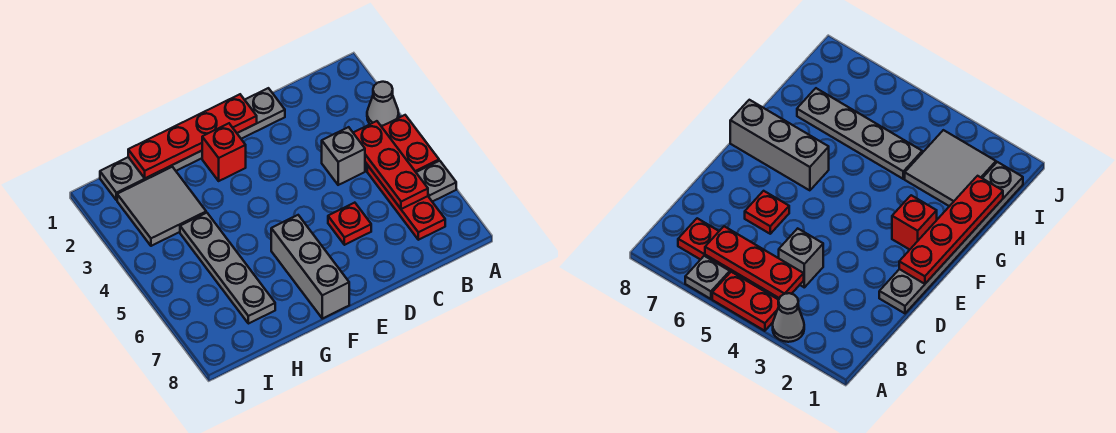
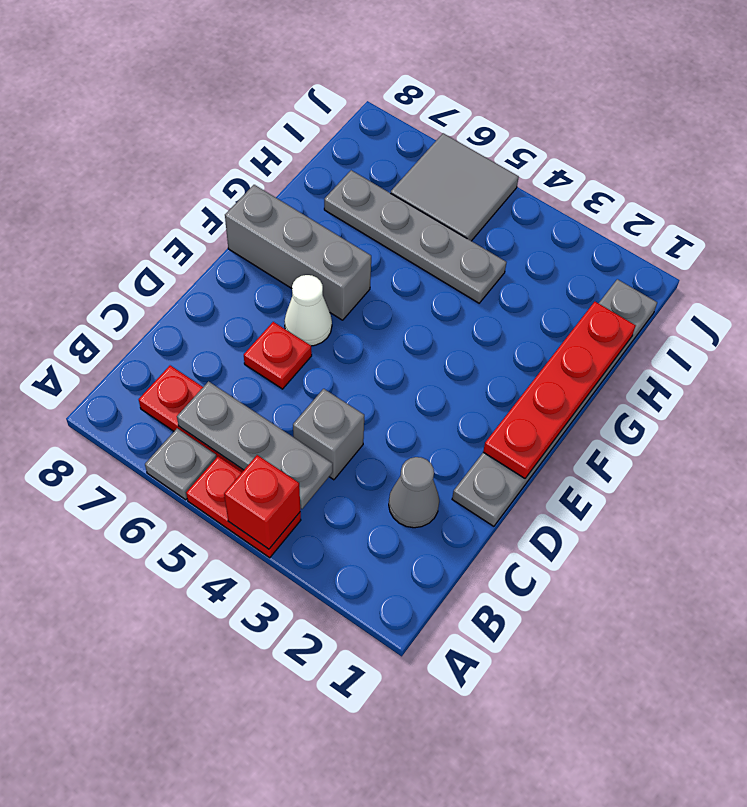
grey 1x1 cone [367,82,399,126] -> grey 1x1 cone moved to [389,457,439,528]
red 1x3 plate [353,121,428,209] -> grey 1x3 plate [177,381,333,509]
none -> white 1x1 cone [285,275,332,346]
red 1x1 brick [202,123,246,181] -> red 1x1 brick moved to [224,455,300,549]
grey 2x2 tile [117,167,206,246] -> grey 2x2 tile moved to [391,133,519,241]

